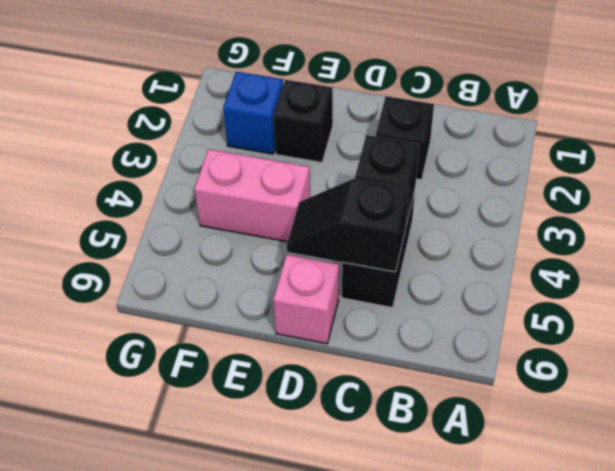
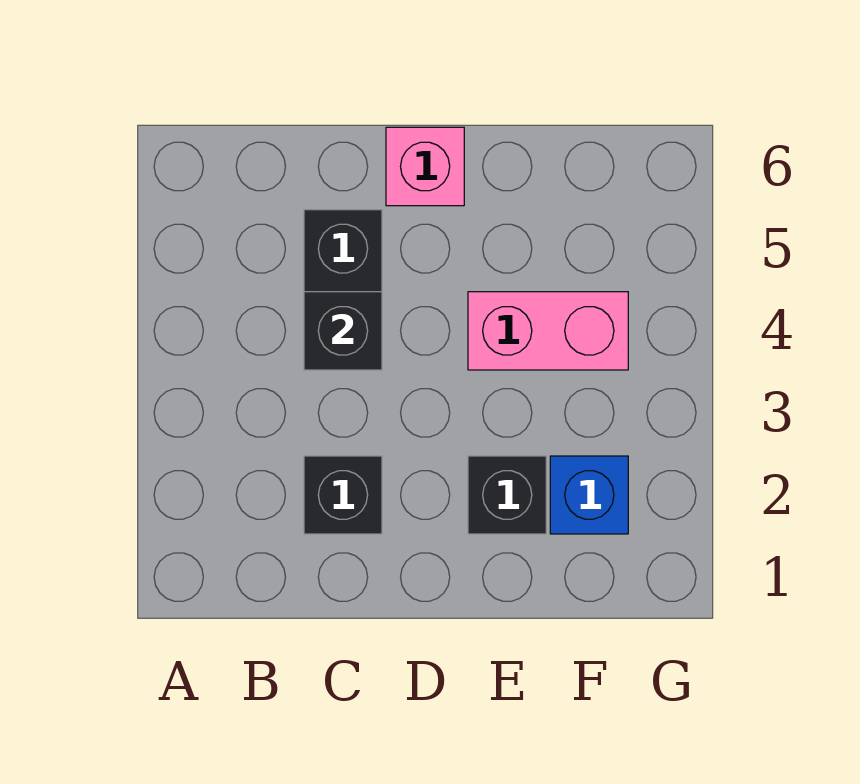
black 1x2 slope [287,179,409,272] -> none

